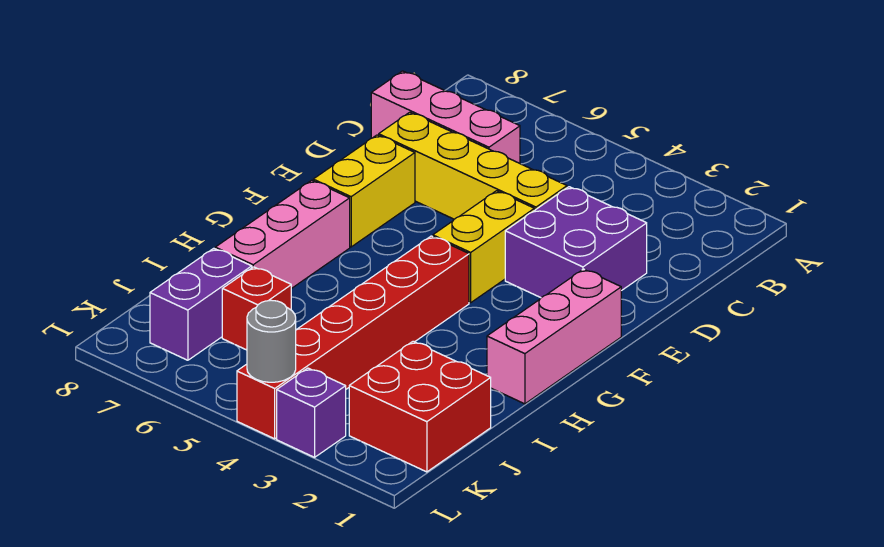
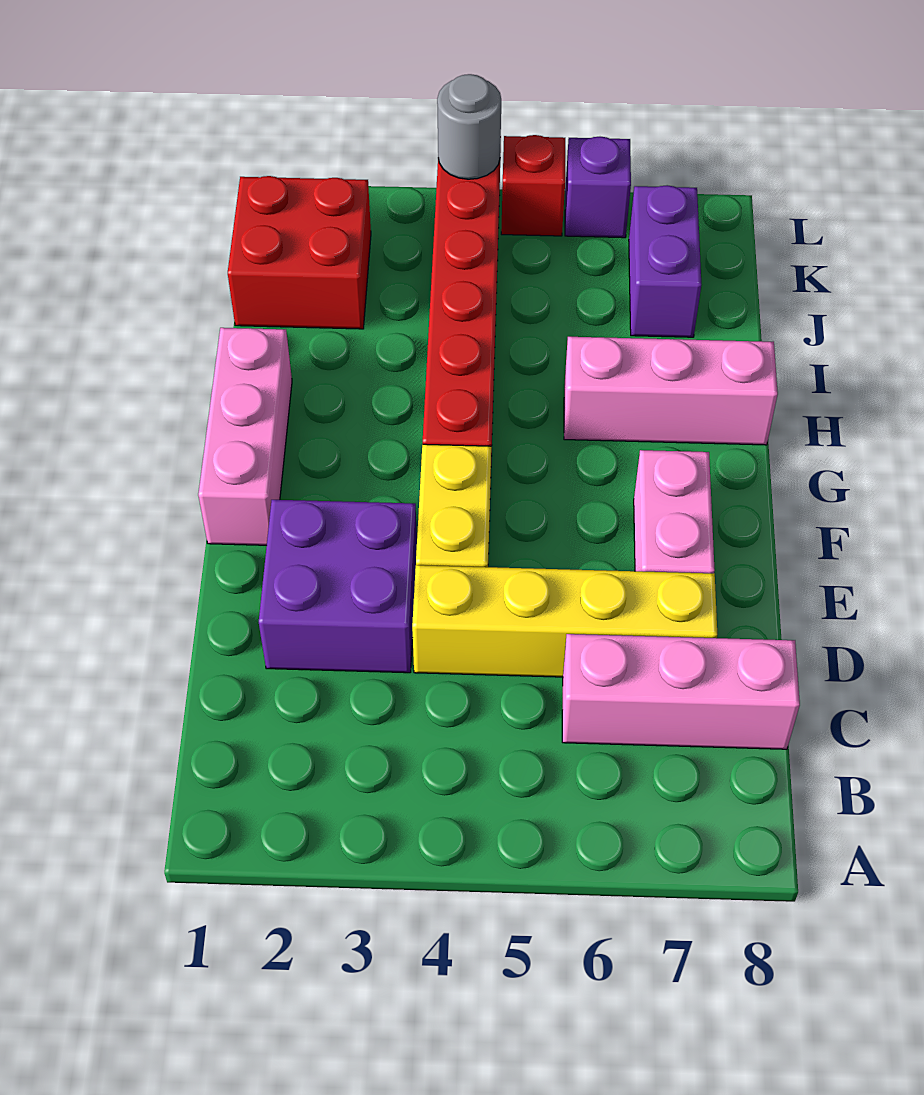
yellow 1x2 brick [313,135,415,247] -> pink 1x2 brick [634,450,715,573]
pink 1x3 brick [215,180,350,289] -> pink 1x3 brick turned to [564,337,778,445]
red 1x1 brick [222,267,291,350] -> red 1x1 brick moved to [501,135,565,236]
purple 1x1 brick [277,368,346,457] -> purple 1x1 brick moved to [565,137,631,238]

